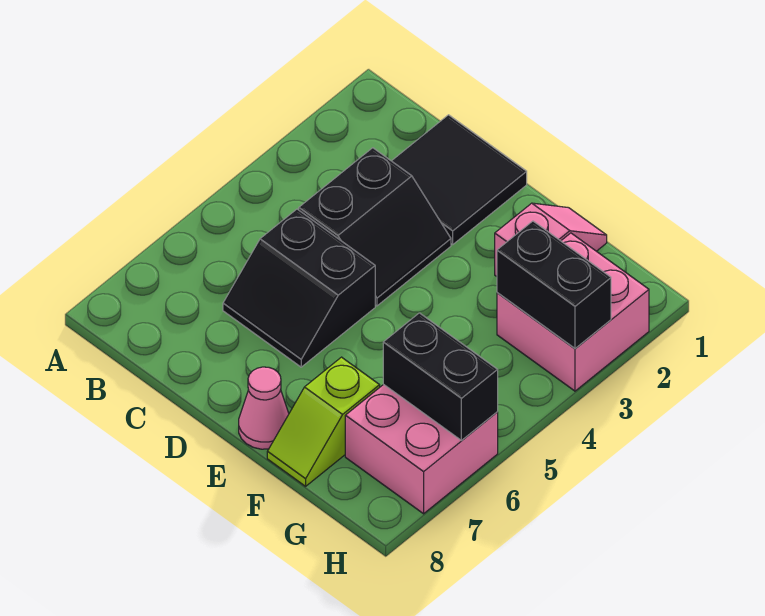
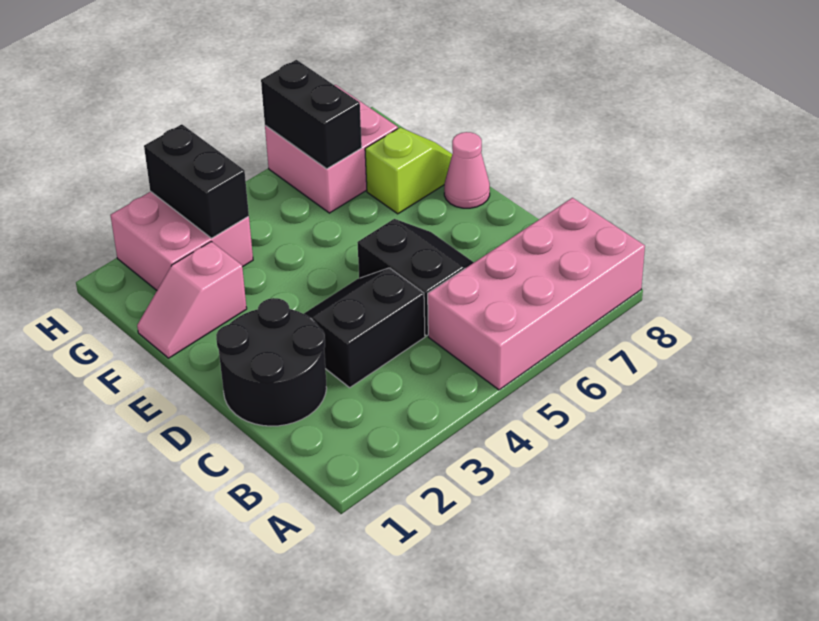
none -> pink 2x4 brick [428,198,645,390]
black 2x2 tile [392,115,527,244] -> black 2x2 round brick [216,298,327,426]

